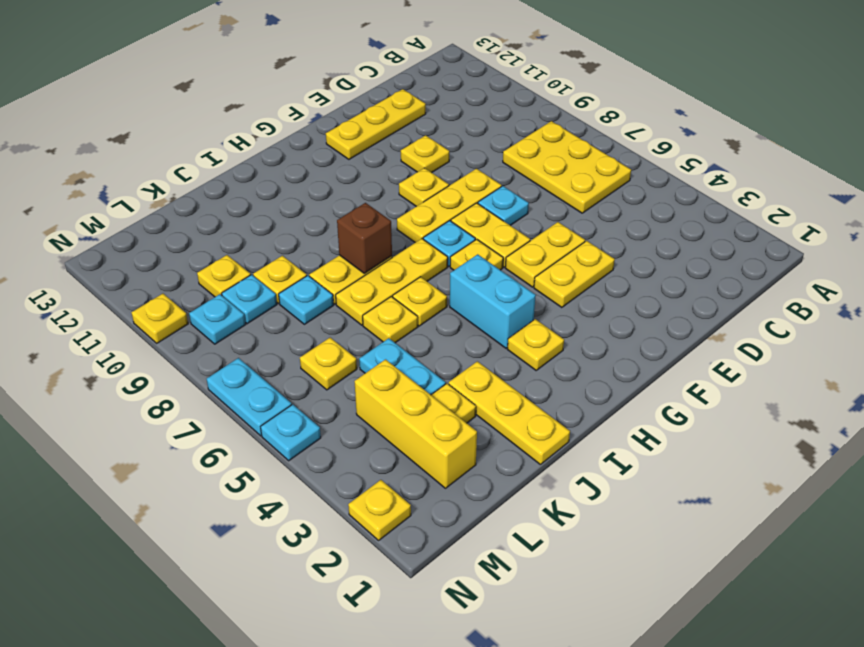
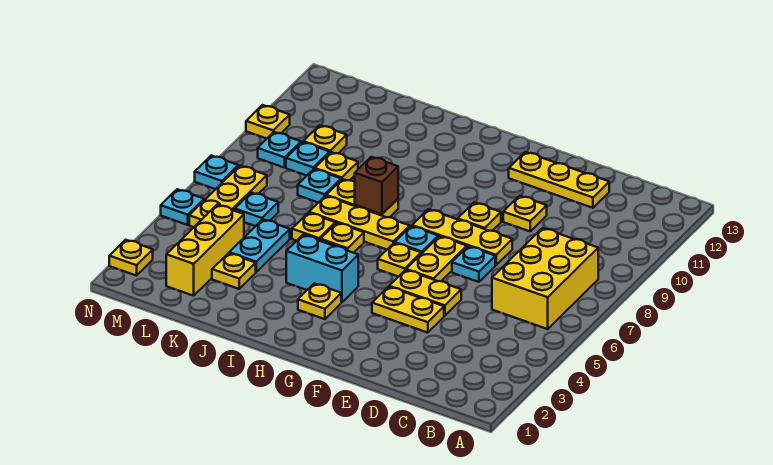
yellow 2x3 plate [503,121,631,213] -> yellow 2x3 brick [492,228,598,329]
cyan 1x2 brick [450,254,536,348] -> cyan 1x2 brick turned to [286,235,358,302]
yellow 1x3 plate [449,361,570,464] -> yellow 1x3 plate moved to [189,166,267,227]
yellow 1x1 plate [300,338,357,390] -> cyan 1x1 plate [235,193,278,226]
cyan 1x2 plate [207,358,292,436] -> cyan 1x1 plate [195,156,238,189]

